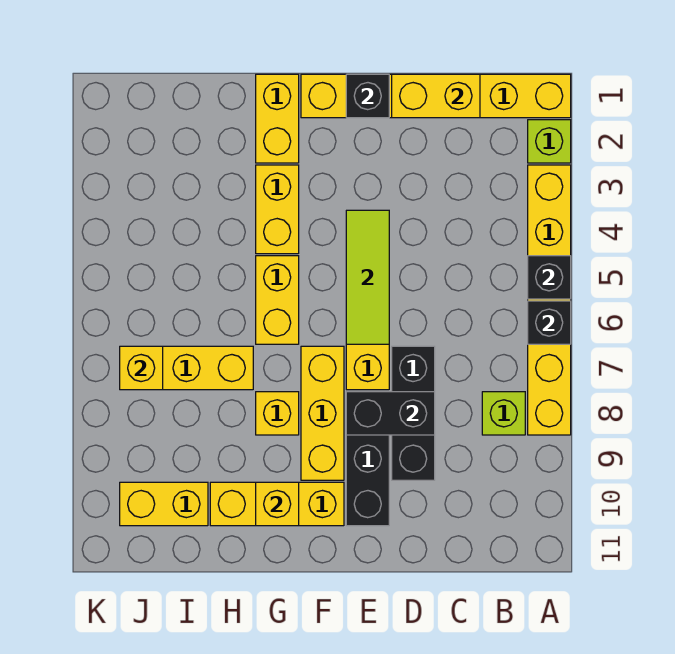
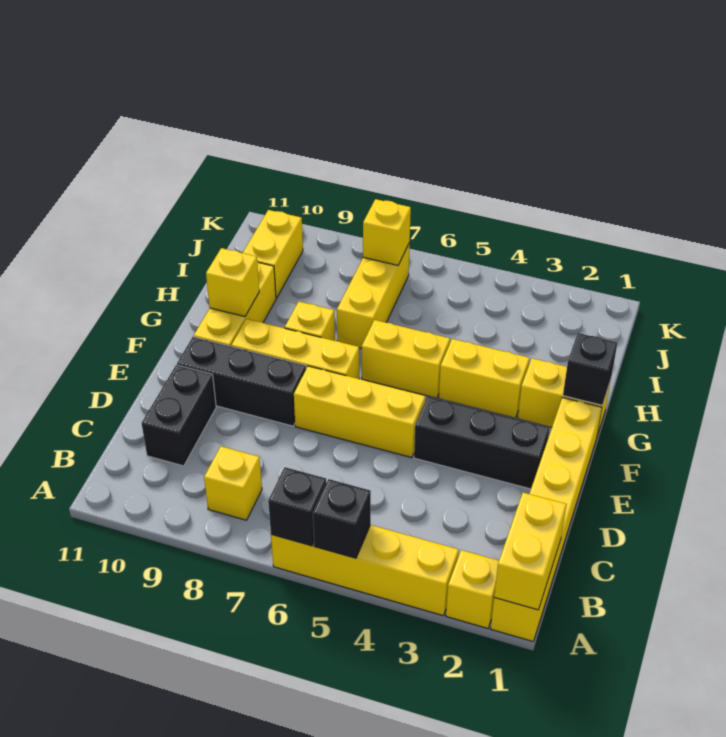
lime 1x1 brick [528,120,571,163] -> yellow 1x1 brick [446,550,499,628]
yellow 1x6 brick [528,165,571,435] -> yellow 1x4 brick [271,525,459,616]
lime 1x1 brick [482,392,525,435] -> yellow 1x1 brick [204,446,262,520]
yellow 1x2 brick [392,74,480,118] -> yellow 1x2 brick moved to [494,493,566,610]
black 1x3 brick [392,346,435,480] -> black 1x3 brick moved to [414,396,550,489]
black 1x2 brick [346,392,435,435] -> black 1x2 brick moved to [142,365,216,466]
black 1x1 brick [346,74,389,118] -> black 1x1 brick moved to [563,333,618,405]
lime 1x3 tile [346,210,389,344] -> none

